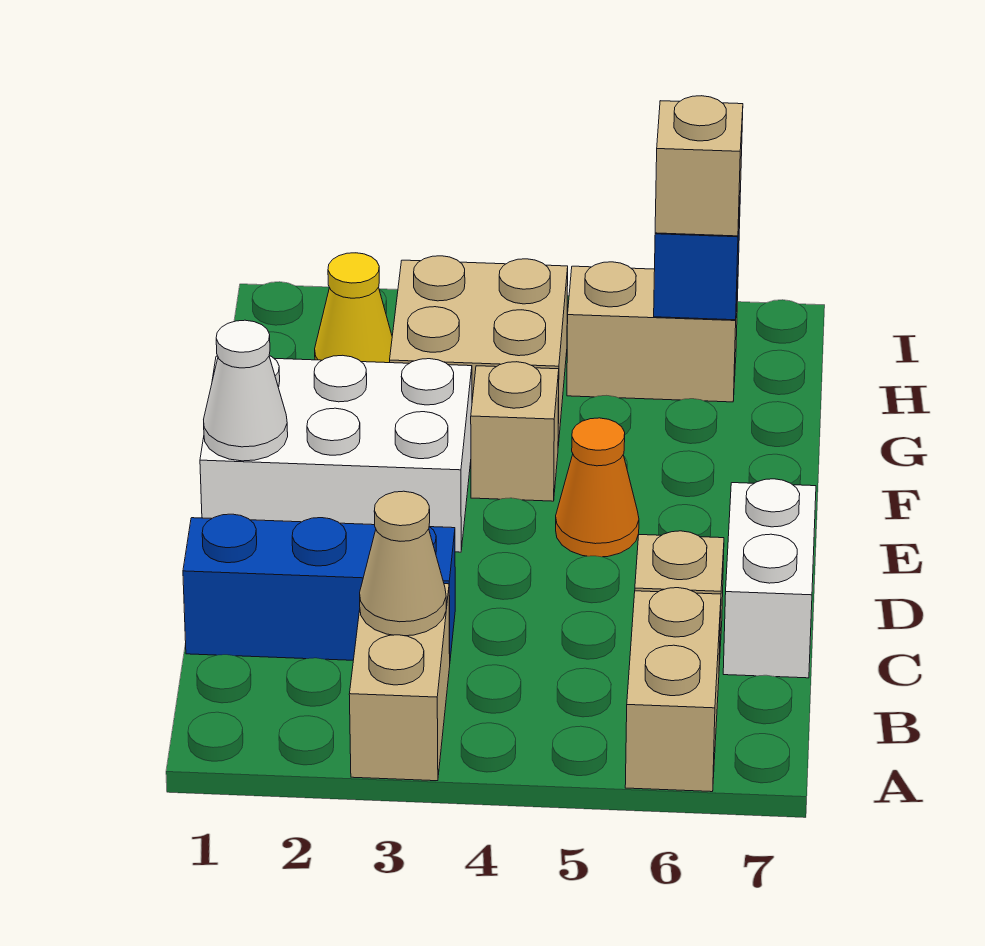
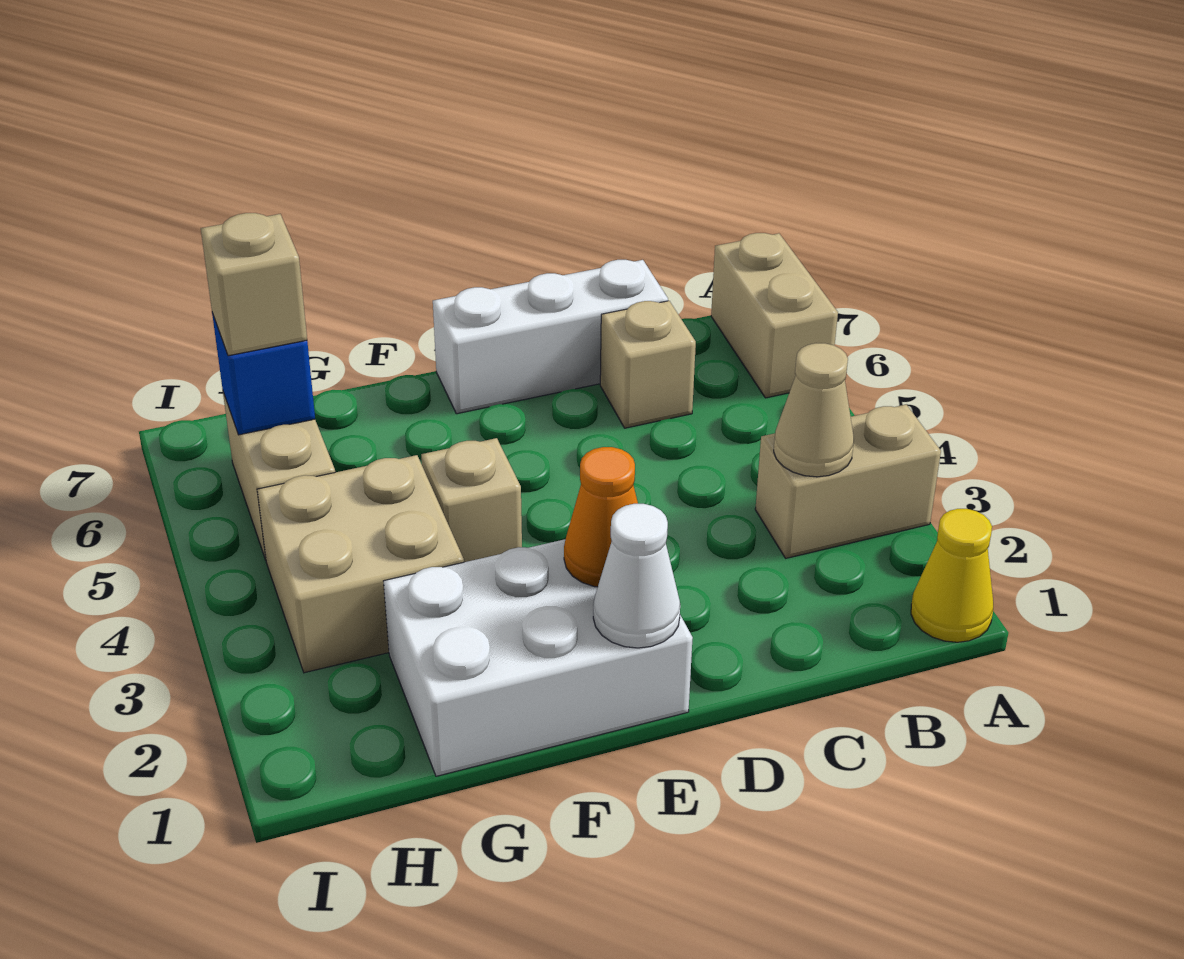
tan 1x2 brick [625,588,721,792] -> tan 1x2 brick turned to [711,233,838,398]
blue 1x3 brick [183,514,455,660] -> none
white 1x2 brick [723,479,816,678] -> white 1x3 brick [433,260,668,414]
white 2x3 brick [200,355,472,552] -> white 2x3 brick turned to [384,539,693,776]
orange 1x1 cone [556,418,639,557] -> orange 1x1 cone moved to [564,447,638,587]
yellow 1x1 cone [315,253,392,363] -> yellow 1x1 cone moved to [911,509,993,642]

